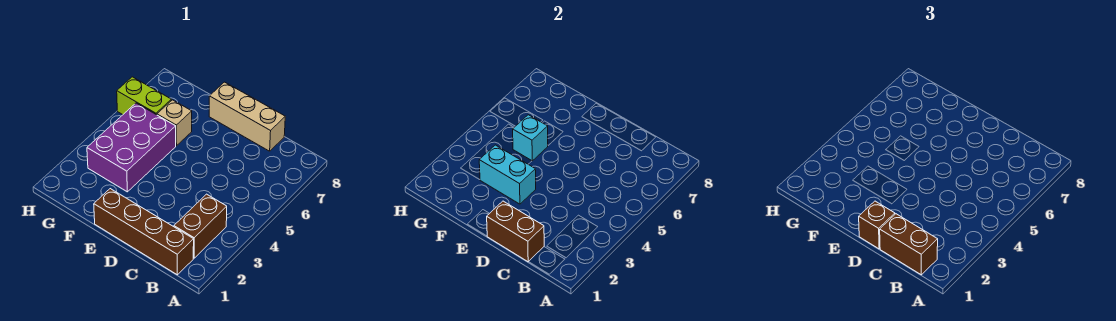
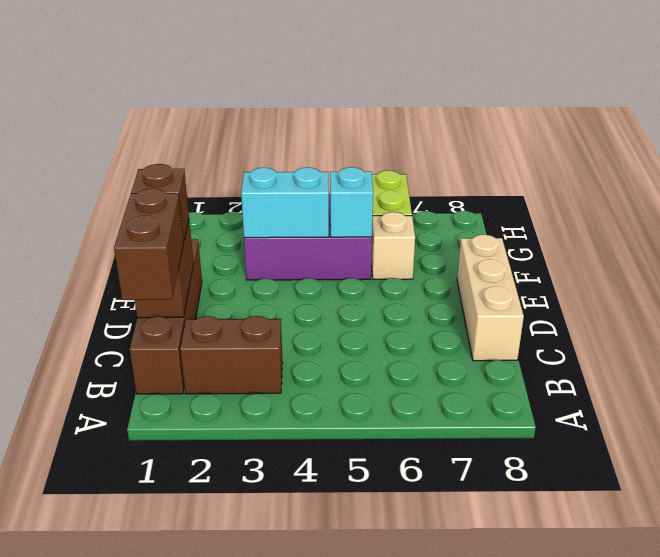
cyan 1x2 brick [479,145,536,204] -> cyan 1x2 brick turned to [241,167,329,238]

